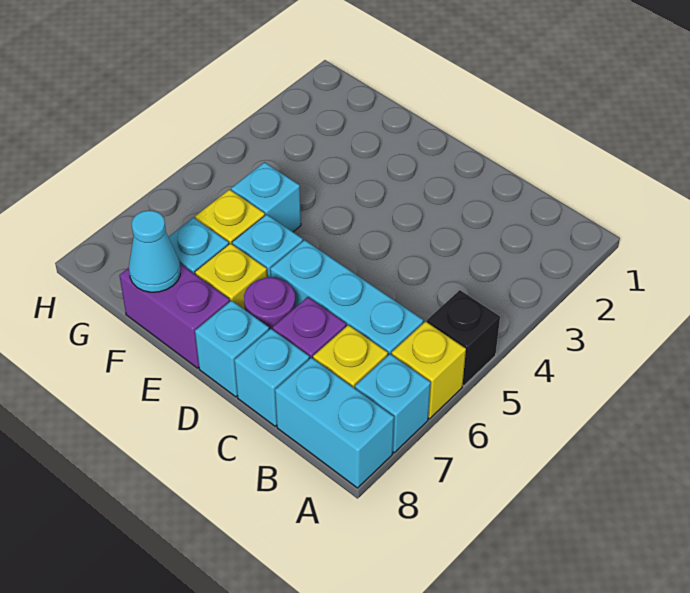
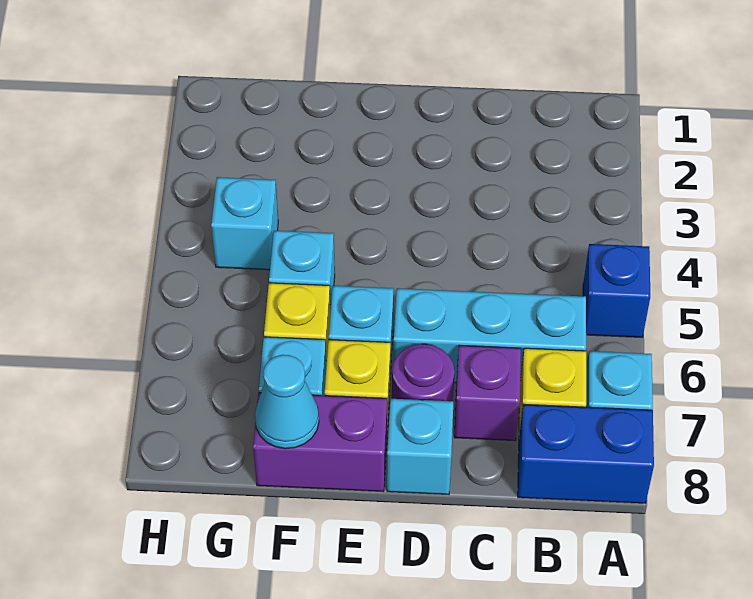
black 1x1 brick [427,290,500,386] -> blue 1x1 brick [583,244,650,337]
yellow 1x1 brick [392,322,466,419] -> none
cyan 1x2 brick [275,358,394,488] -> blue 1x2 brick [518,404,654,503]
cyan 1x1 brick [234,329,309,426] -> cyan 1x1 brick moved to [211,177,278,270]

